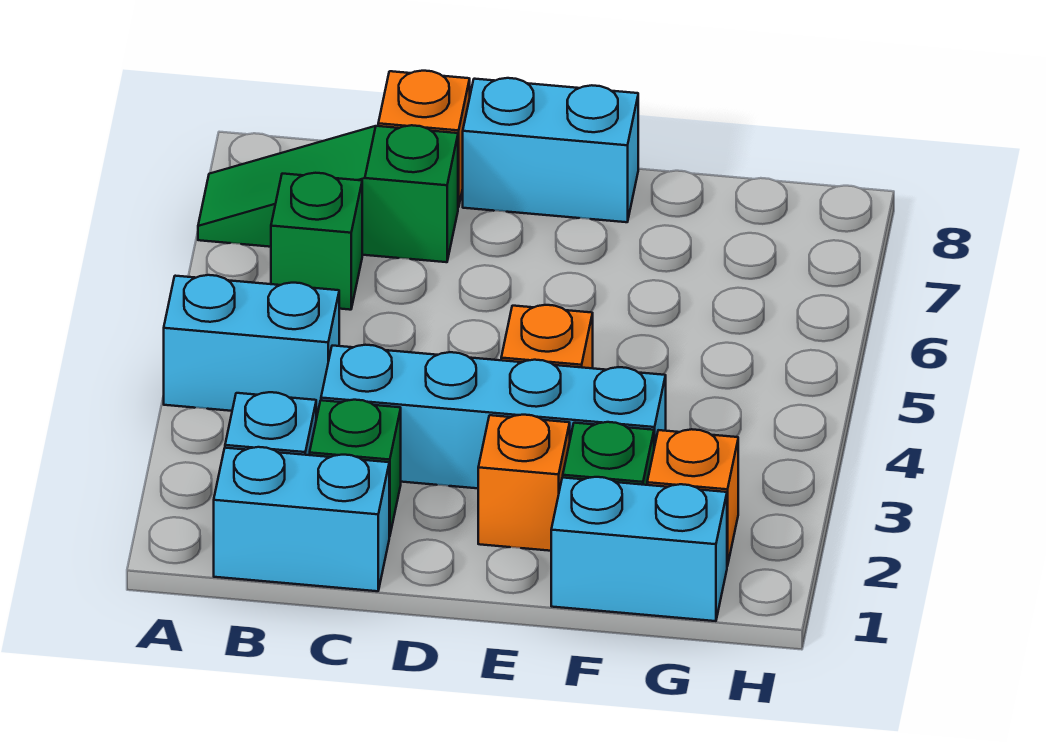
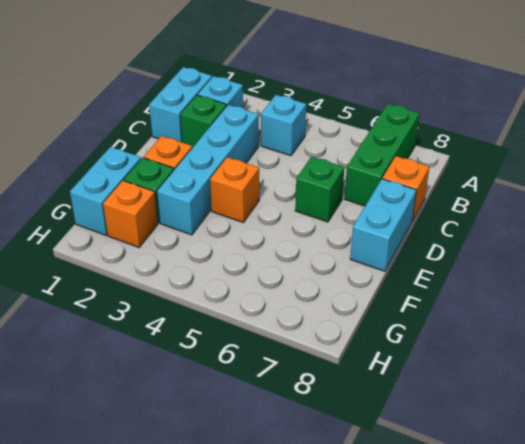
cyan 1x2 brick [164,275,339,418] -> cyan 1x1 brick [261,95,306,156]
green 1x3 slope [198,125,458,262] -> green 1x3 brick [344,104,420,206]
green 1x1 brick [271,173,362,310] -> green 1x1 brick moved to [295,157,344,222]

